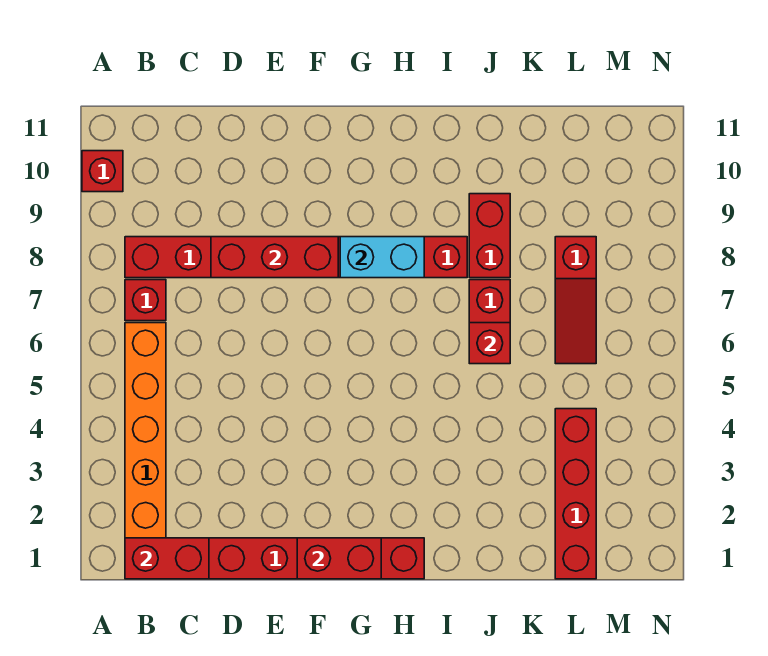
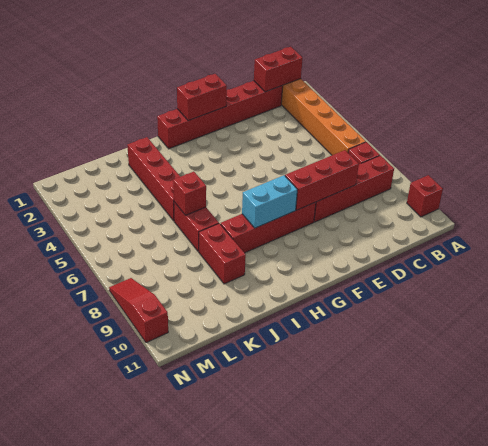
red 1x4 brick [555,409,596,579] -> red 1x4 brick moved to [128,137,180,221]
red 1x3 slope [555,237,596,364] -> red 1x3 slope moved to [109,278,168,343]

